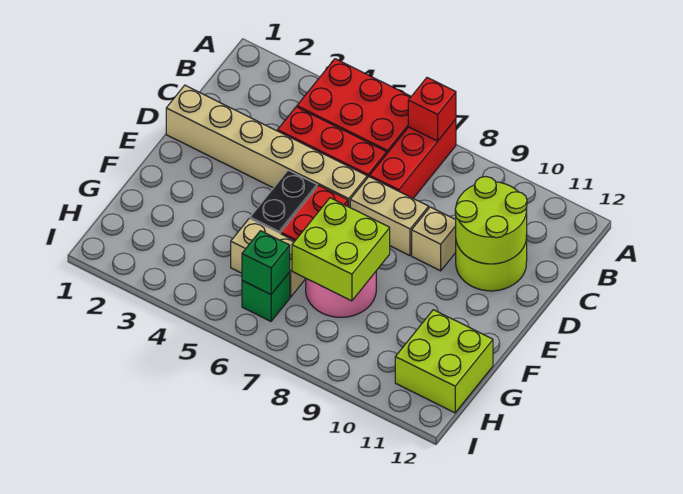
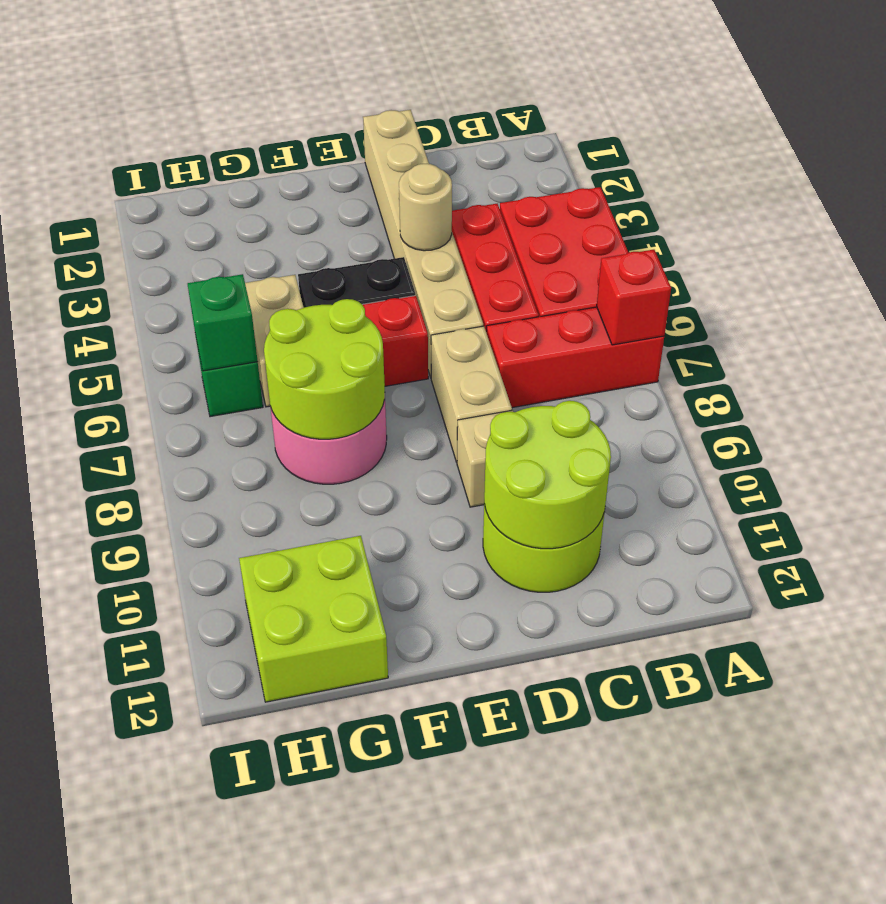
none -> tan 1x1 round brick [399,164,452,251]
lime 2x2 brick [292,198,390,301] -> lime 2x2 round brick [264,299,385,439]

